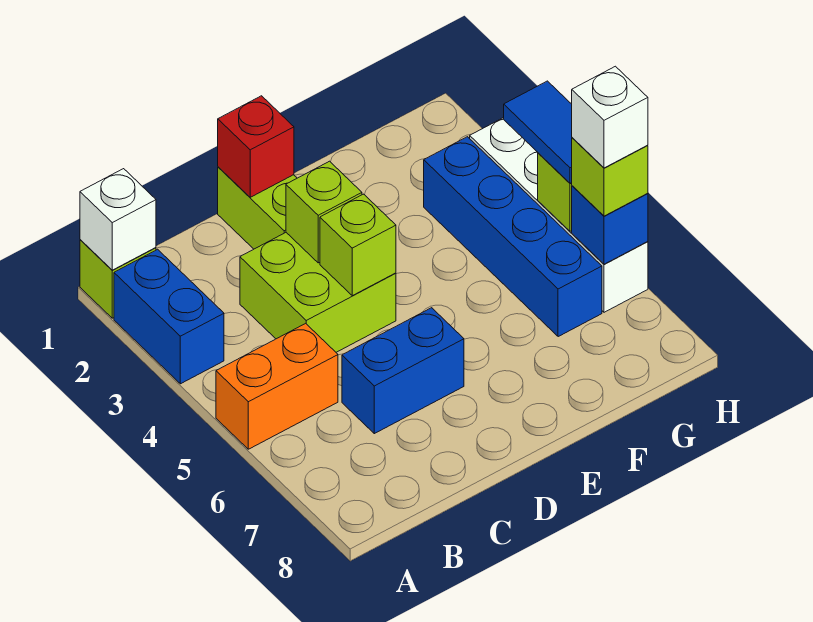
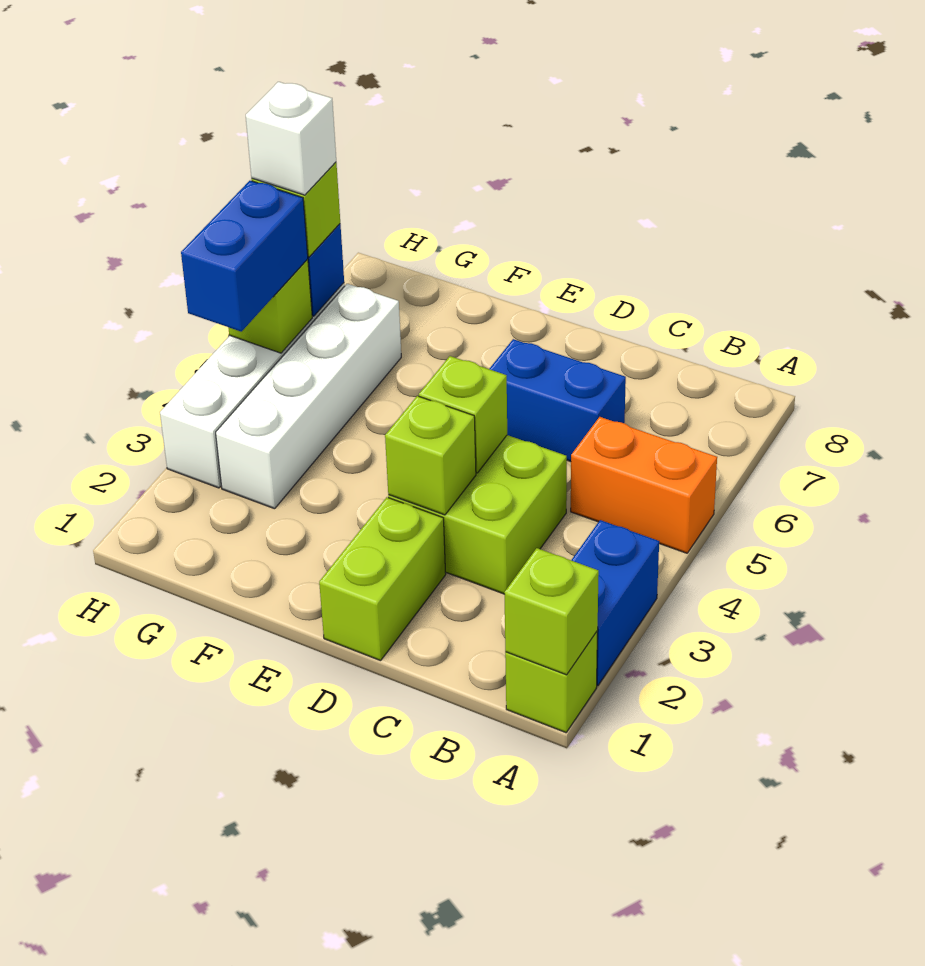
white 1x1 brick [80,169,156,270] -> lime 1x1 brick [504,548,599,675]
red 1x1 brick [218,96,294,197] -> none
blue 1x4 brick [424,137,602,337] -> white 1x4 brick [216,284,401,509]
blue 1x2 tile [504,81,572,183] -> blue 1x2 brick [181,181,308,331]

